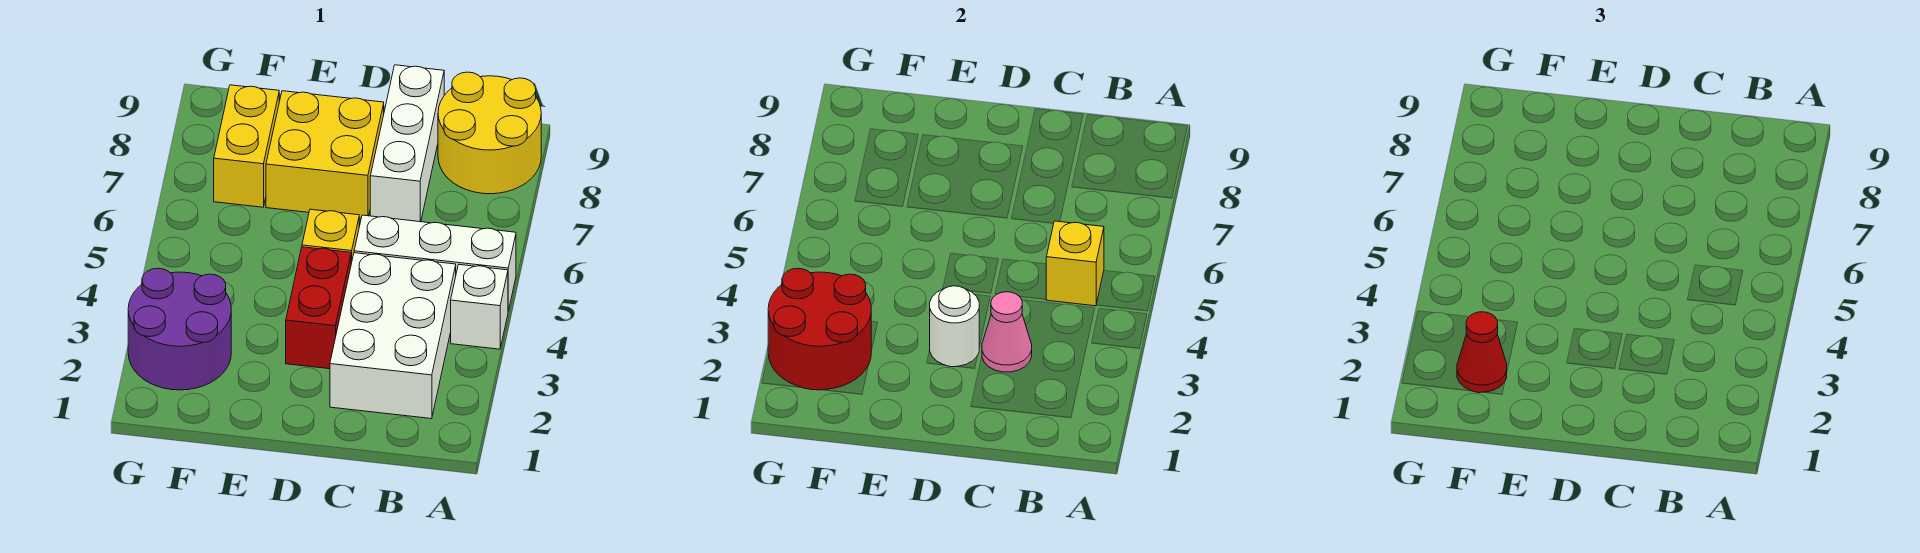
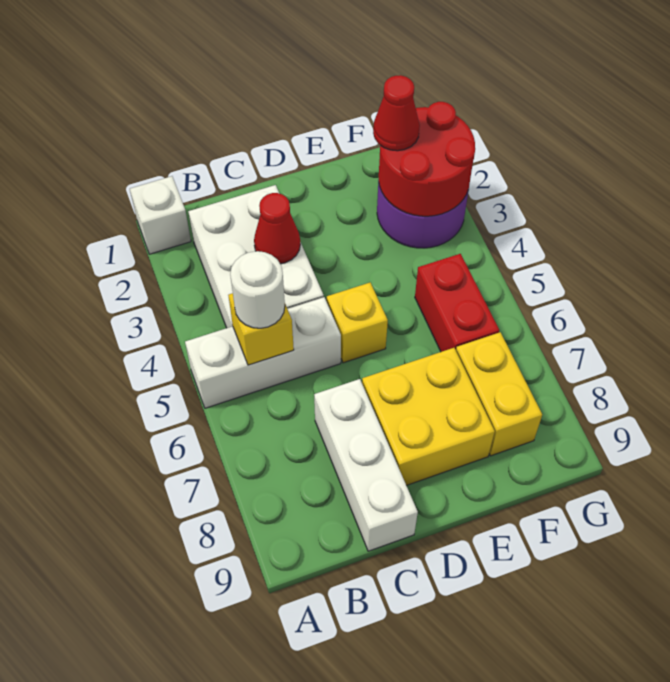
white 1x1 brick [451,265,508,349] -> white 1x1 brick moved to [130,176,191,254]
yellow 2x2 round brick [438,72,541,194] -> none
pink 1x1 cone [982,292,1032,372] -> red 1x1 cone [254,193,300,264]
red 1x2 brick [286,247,351,369] -> red 1x2 brick moved to [415,254,499,352]
white 1x1 round brick [930,286,979,367] -> white 1x1 round brick moved to [230,251,285,328]

